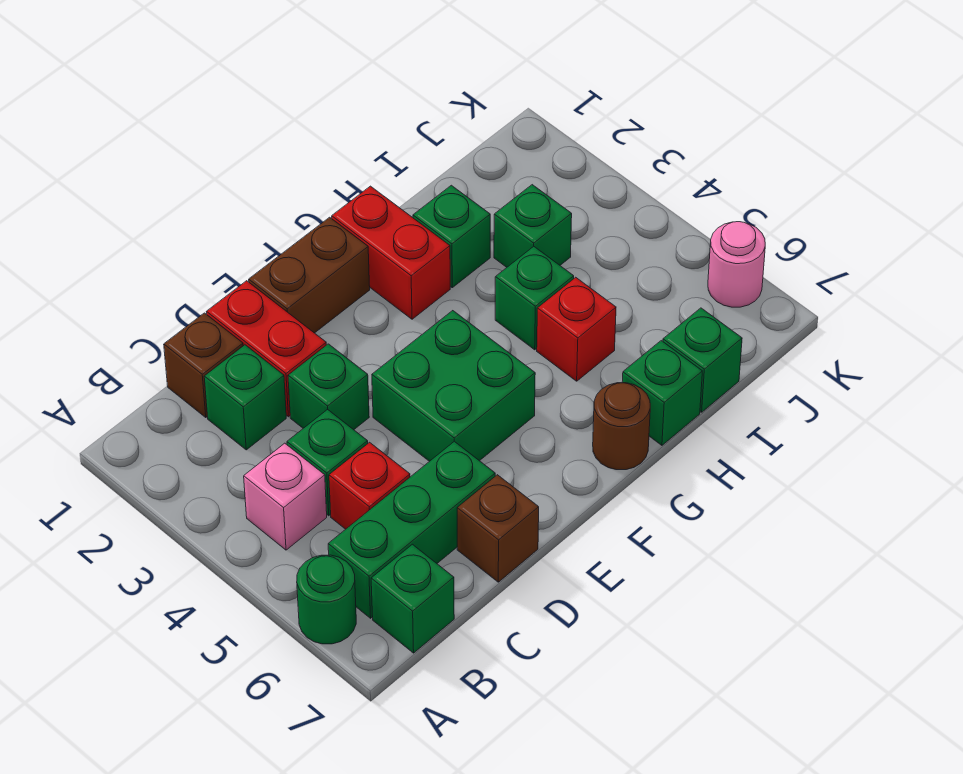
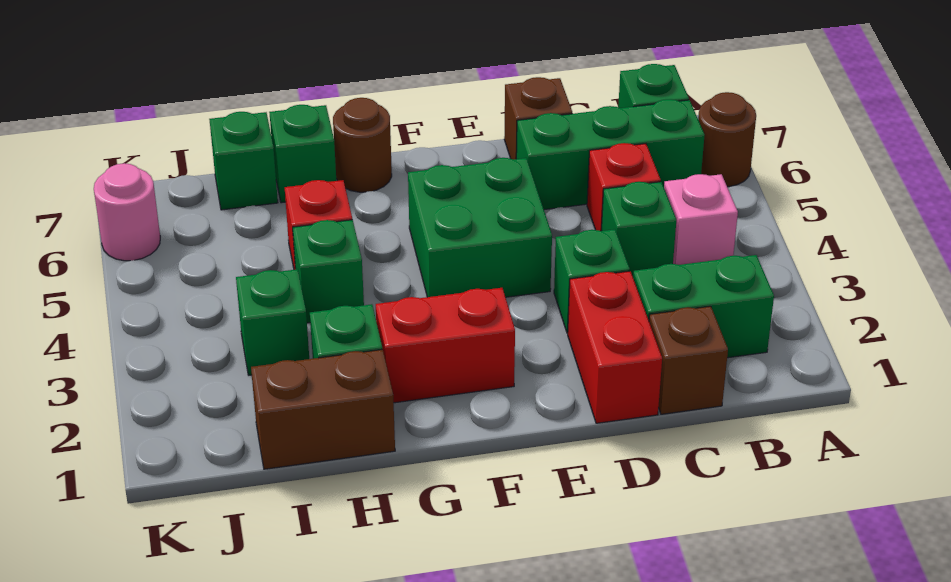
green 1x1 round brick [297,555,356,644] -> brown 1x1 round brick [698,92,756,187]
green 1x1 brick [204,345,286,450] -> green 1x2 brick [633,255,774,358]
brown 1x2 brick [249,217,370,333] -> brown 1x2 brick moved to [251,349,395,469]
red 1x2 brick [332,186,450,319] -> red 1x2 brick turned to [376,288,515,403]

